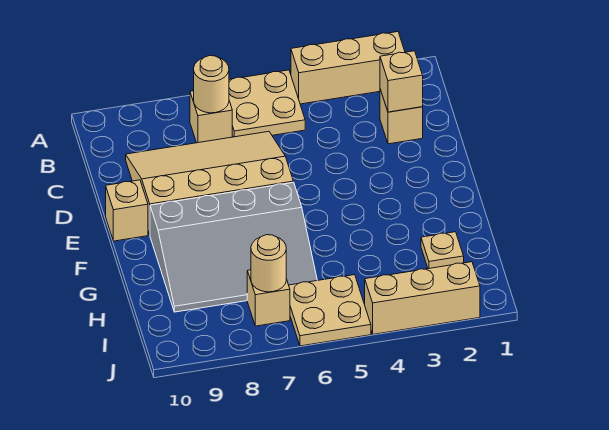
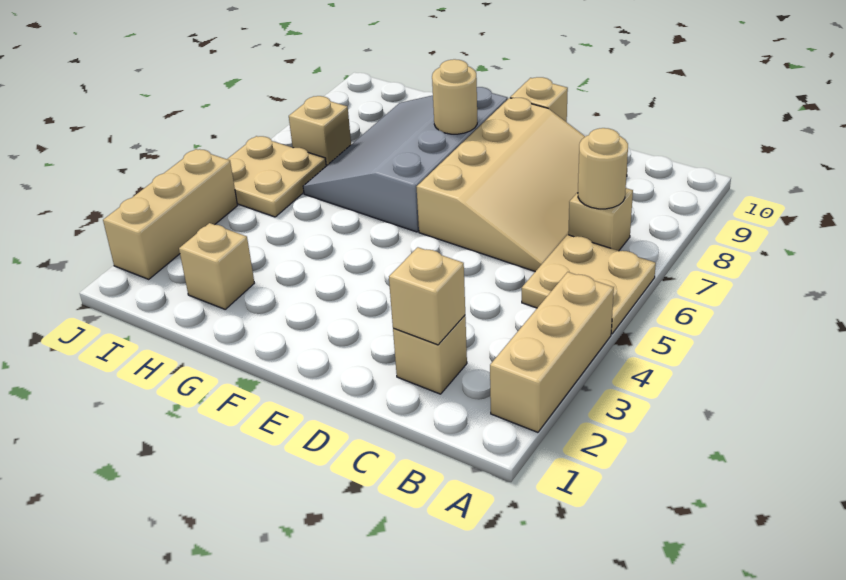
tan 1x1 plate [421,232,464,269] -> tan 1x1 brick [179,223,254,309]
tan 1x1 round brick [251,235,286,292] -> tan 1x1 round brick moved to [432,59,477,134]

